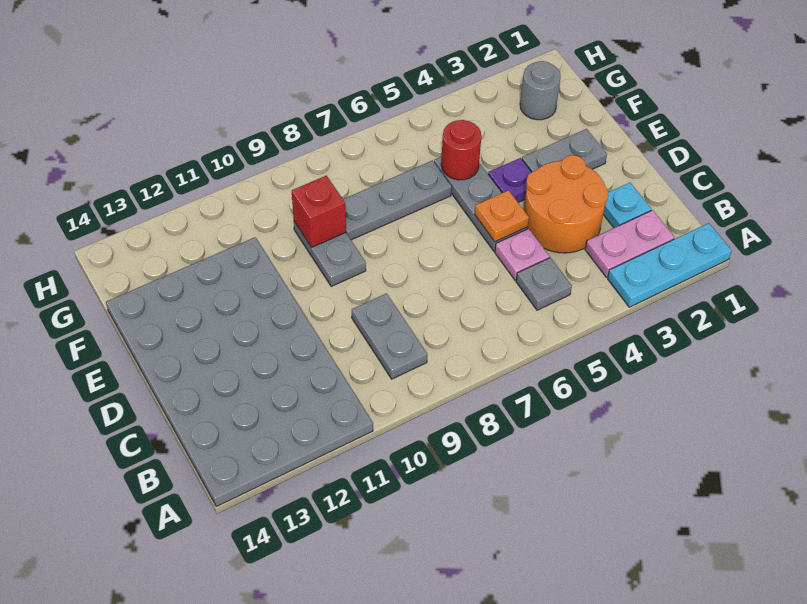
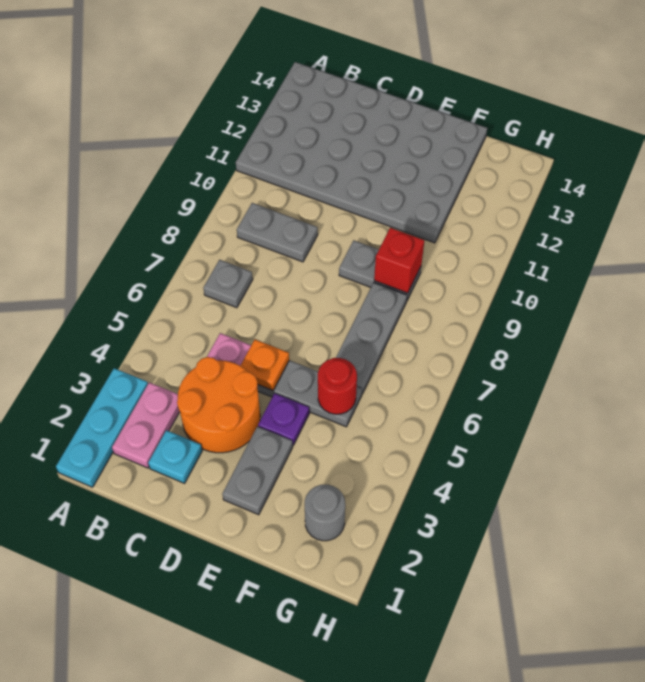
grey 1x1 plate [516,258,572,310] -> grey 1x1 plate moved to [203,260,253,308]

